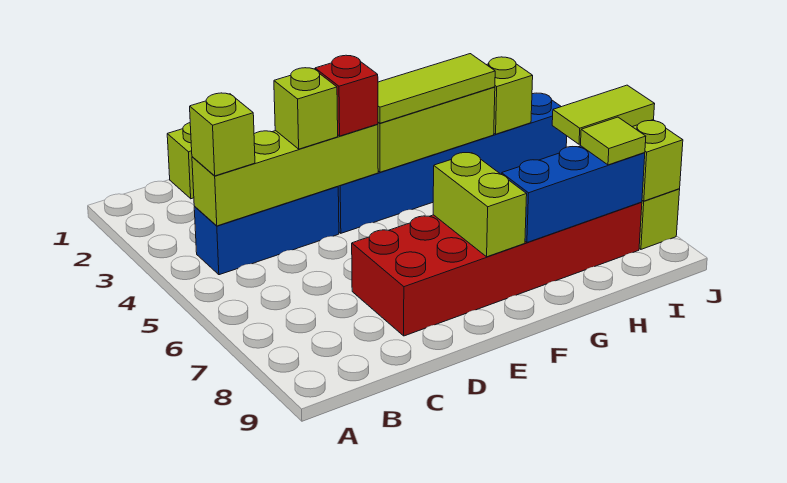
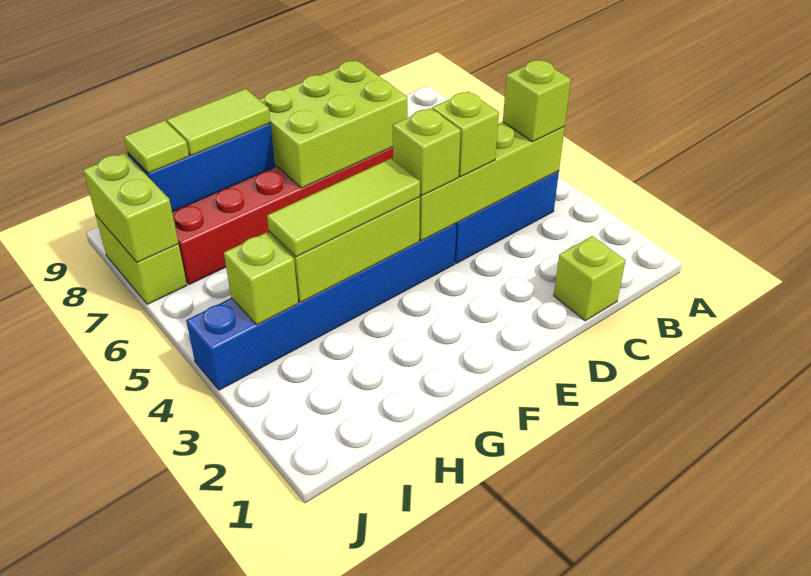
red 1x1 brick [315,55,378,136] -> lime 1x1 brick [393,108,461,196]
lime 1x2 brick [433,153,527,257] -> lime 2x3 brick [259,61,407,188]
lime 1x2 tile [552,85,655,144] -> lime 1x2 tile moved to [167,89,270,155]

